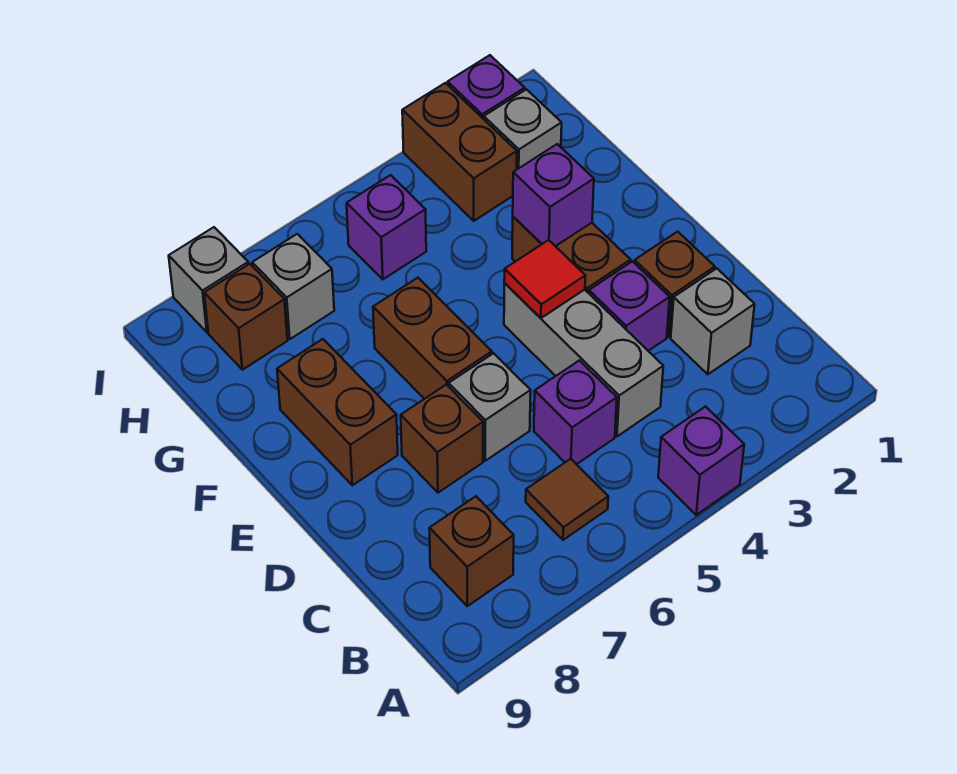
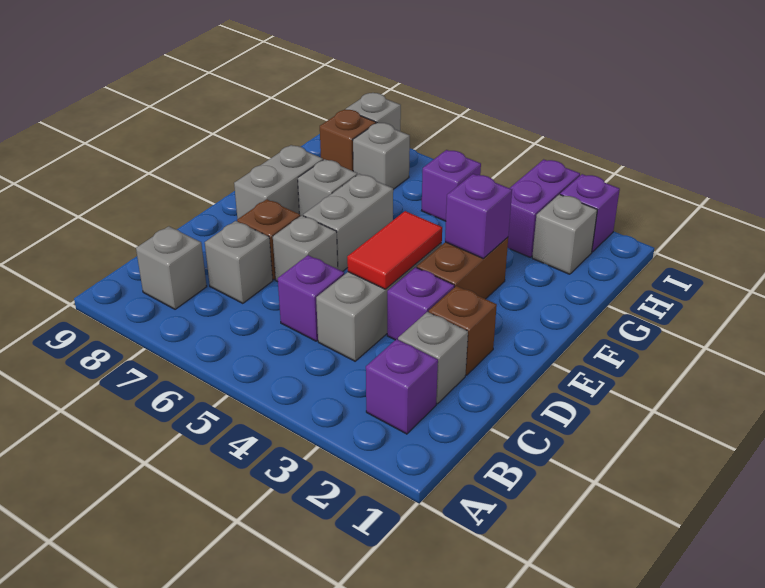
purple 1x1 brick [658,407,744,515] -> purple 1x1 brick moved to [366,339,438,434]
brown 1x1 tile [526,459,608,540] -> none
brown 1x1 brick [430,496,514,606] -> grey 1x1 brick [136,226,207,309]
none -> grey 1x1 brick [205,221,273,303]
red 1x1 tile [504,240,585,318] -> red 1x2 tile [347,211,442,289]
brown 1x2 brick [373,278,492,399] -> grey 1x2 brick [303,174,393,271]
brown 1x2 brick [277,339,398,485] -> grey 1x2 brick [234,145,323,219]
none -> grey 1x1 brick [298,159,357,216]
brown 1x2 brick [402,83,517,221] -> purple 1x2 brick [508,159,580,257]

